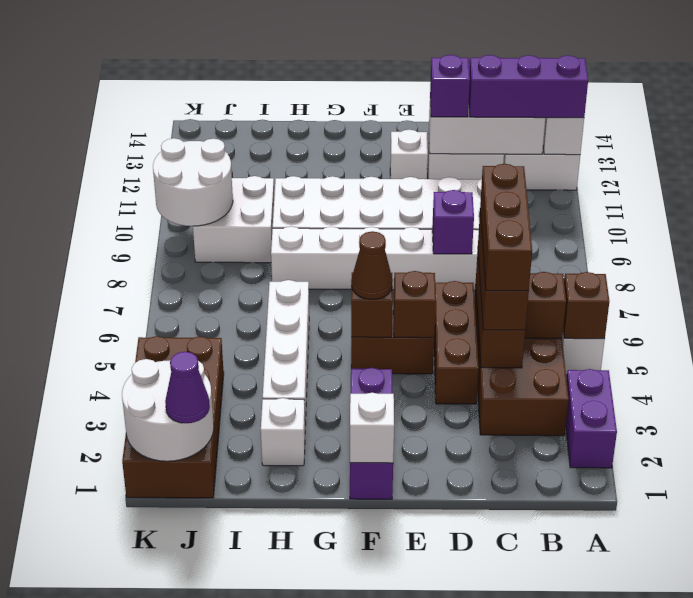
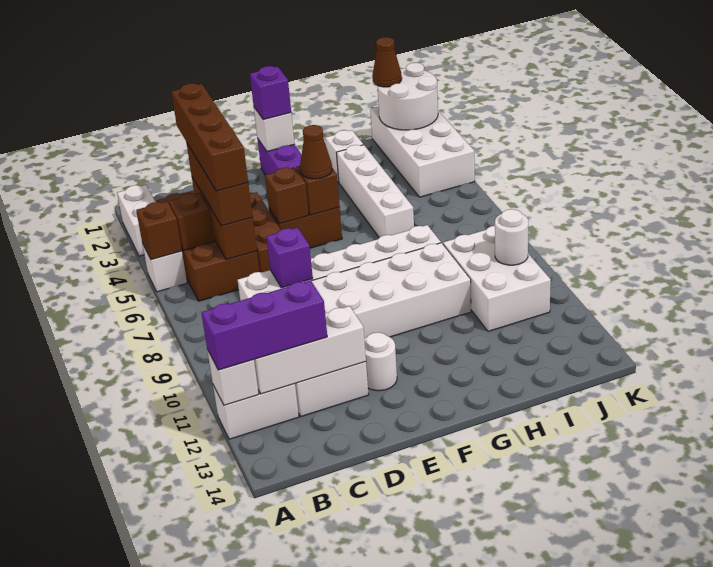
purple 1x2 brick [566,369,617,468] -> white 1x2 brick [117,185,155,256]
brown 1x3 brick [480,164,532,291] -> brown 1x4 brick [171,83,248,191]
purple 1x1 brick [430,55,470,117] -> purple 1x1 brick moved to [250,66,291,120]
white 1x1 brick [390,130,428,179] -> white 1x1 round brick [364,332,397,391]
white 2x2 brick [193,176,274,263] -> white 2x3 brick [443,226,551,331]
brown 2x4 brick [122,336,224,498] -> white 2x4 brick [370,106,475,197]
purple 1x1 cone [165,352,210,423] -> brown 1x1 cone [372,37,402,87]
white 2x2 round brick [153,138,233,226] -> white 1x1 round brick [495,209,528,265]

